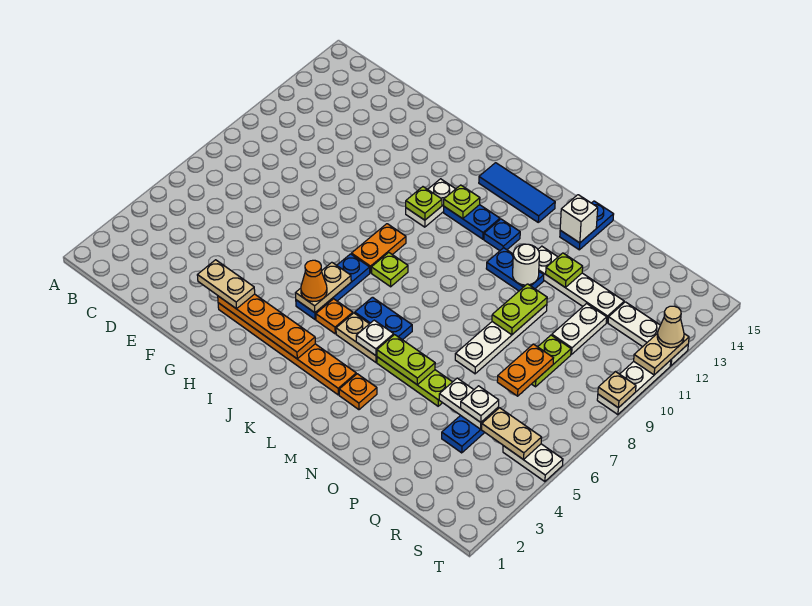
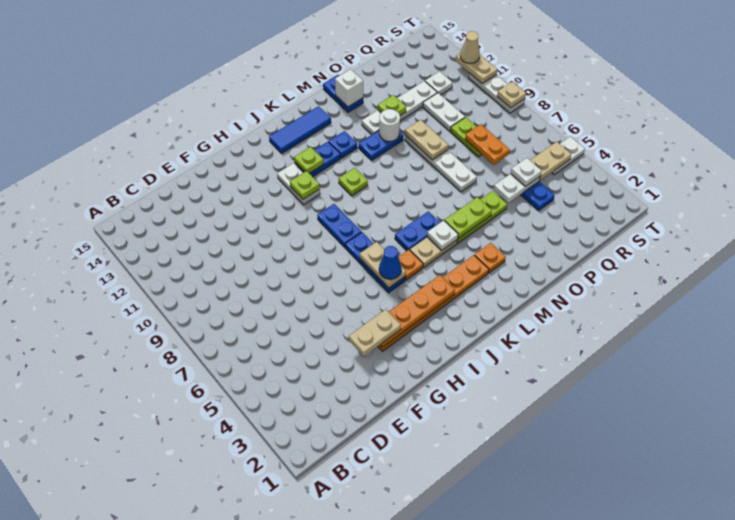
orange 1x1 cone [301,260,327,302] -> blue 1x1 cone [379,246,401,279]
orange 1x2 plate [351,224,406,273] -> blue 1x2 plate [317,204,361,247]
lime 1x1 plate [371,253,408,287] -> lime 1x1 plate moved to [339,168,368,196]
lime 1x2 plate [492,284,547,335] -> tan 1x2 plate [405,120,448,160]
white 1x3 plate [608,302,688,366] -> white 1x1 plate [425,71,453,95]

